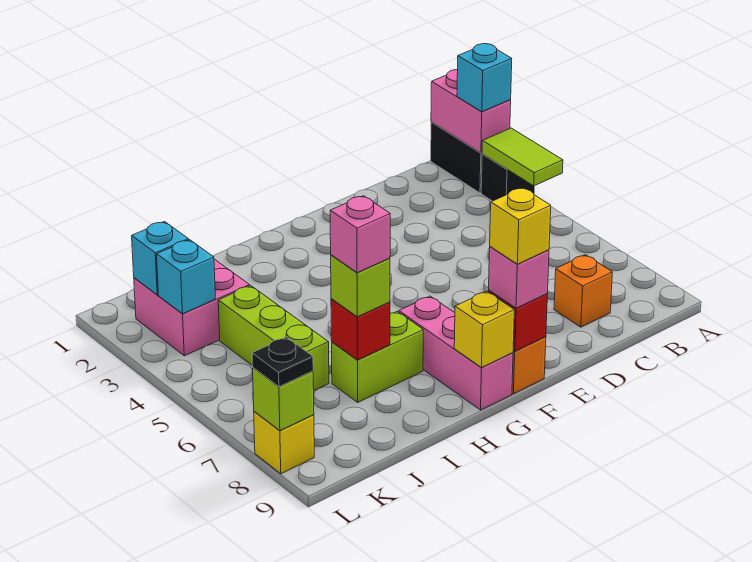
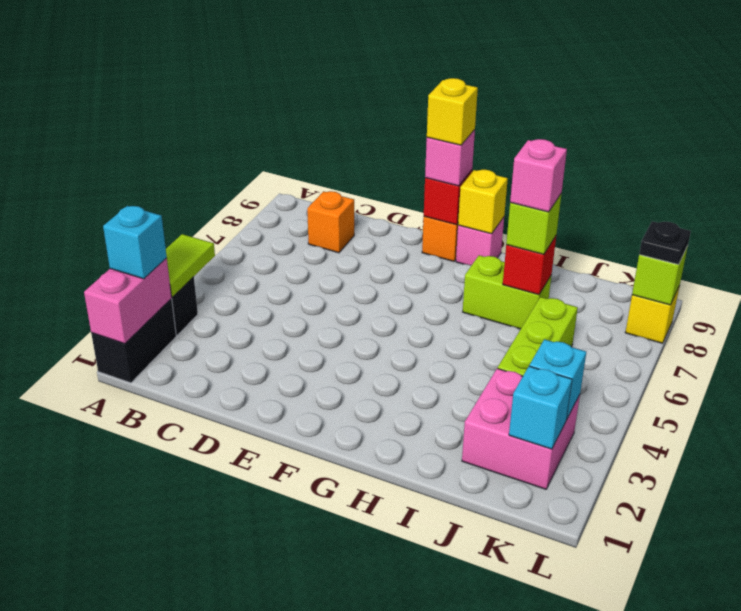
pink 1x3 brick [399,296,513,410] -> pink 1x1 brick [456,217,504,266]

